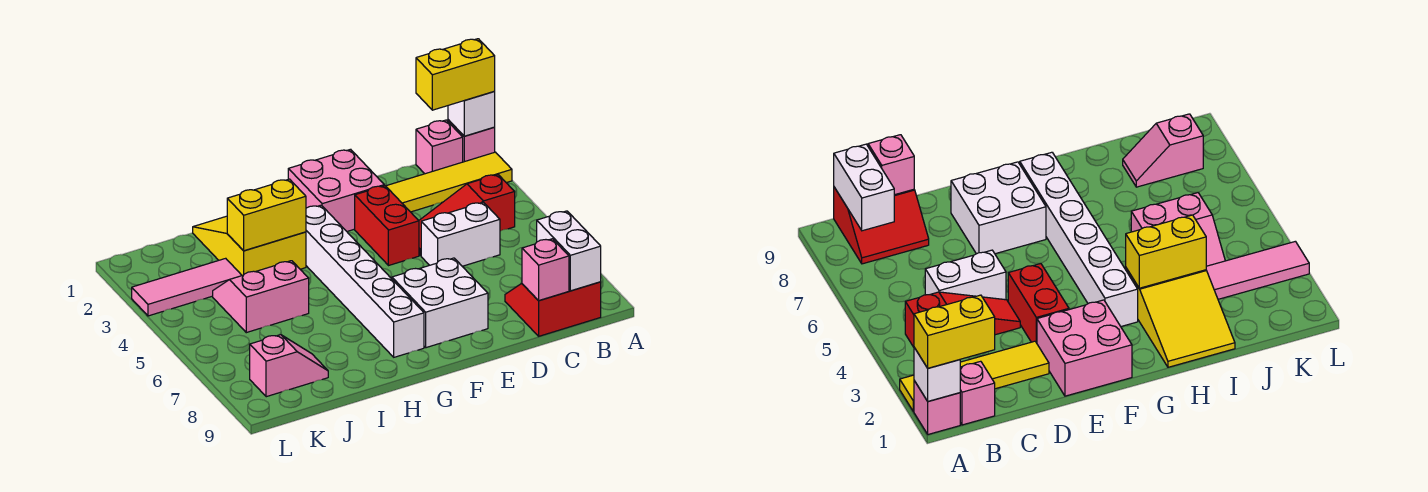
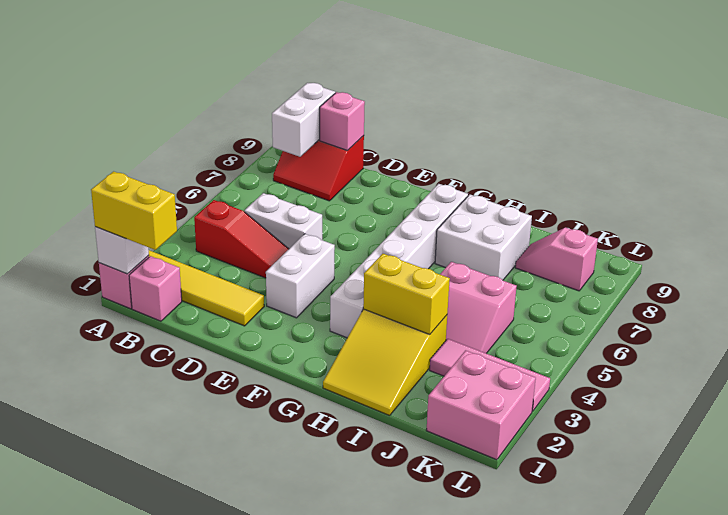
pink 2x2 brick [288,149,384,231] -> pink 2x2 brick moved to [426,350,536,460]
red 1x2 brick [355,186,419,266] -> white 1x2 brick [266,234,335,318]
white 2x2 brick [392,258,488,348] -> white 2x2 brick moved to [435,195,532,280]

